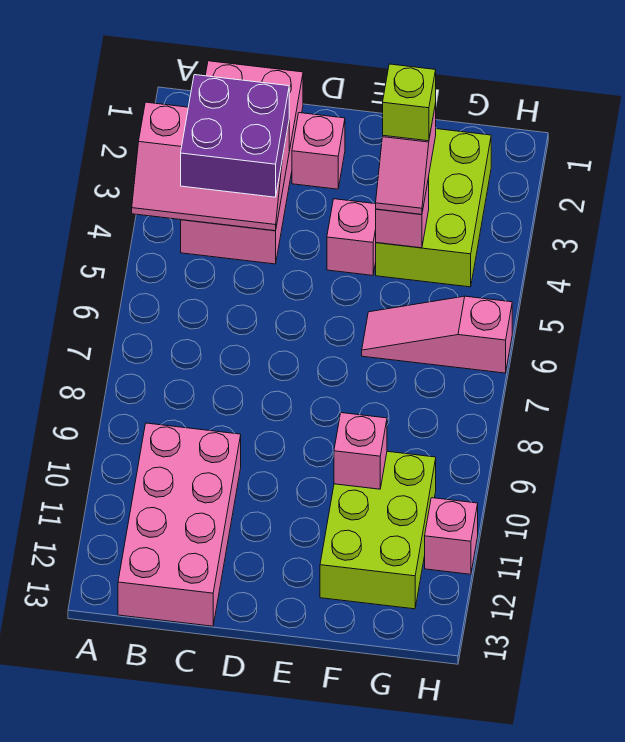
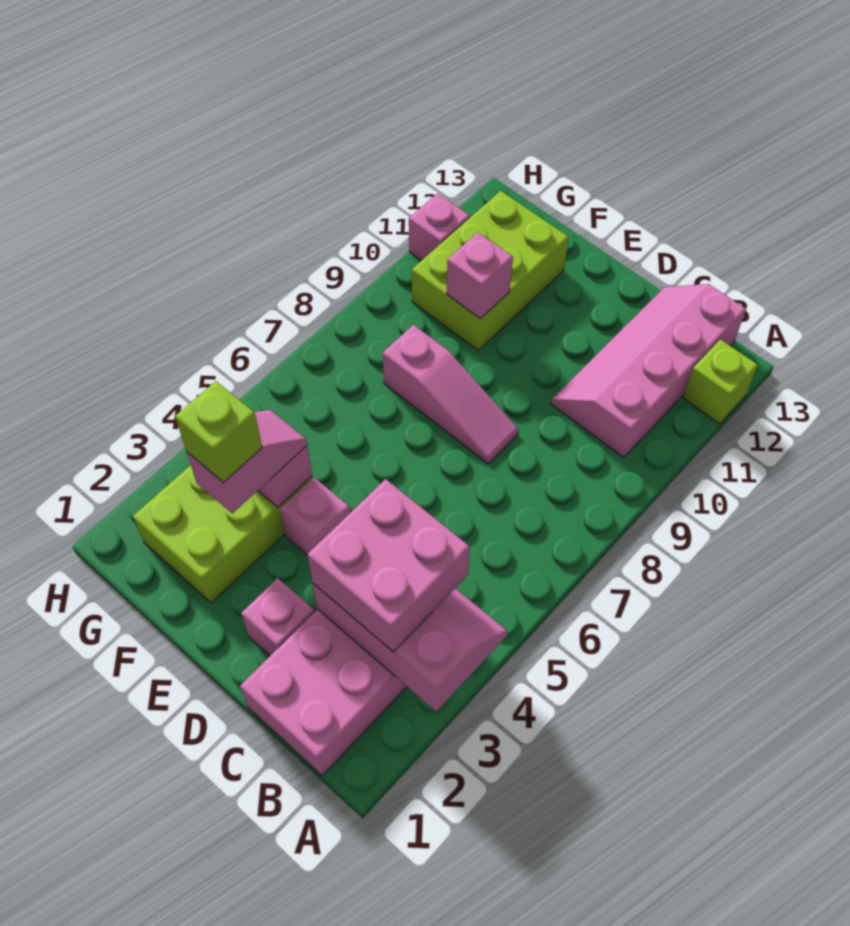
none -> lime 1x1 brick [683,340,758,424]
purple 2x2 brick [181,75,289,197] -> pink 2x2 brick [307,479,470,652]
pink 2x4 brick [118,423,241,626] -> pink 2x4 slope [551,284,746,457]
pink 1x3 slope [362,296,512,373] -> pink 1x3 slope moved to [383,325,518,464]

